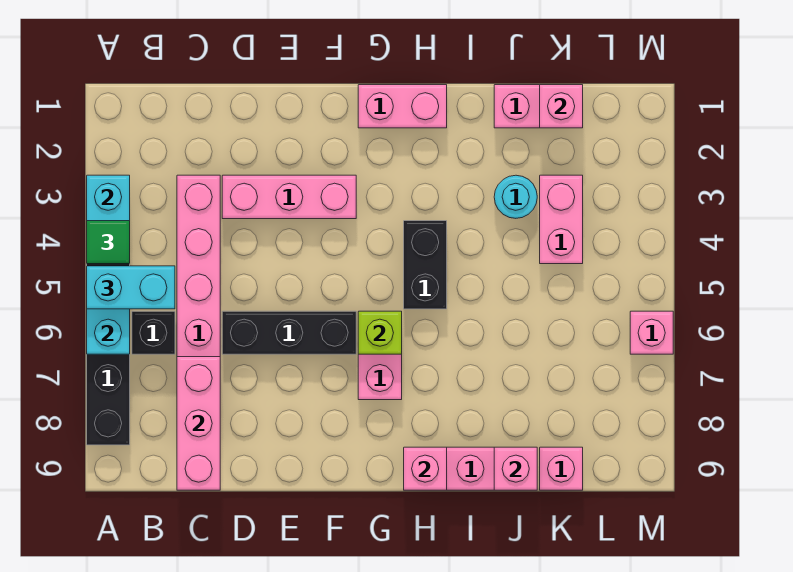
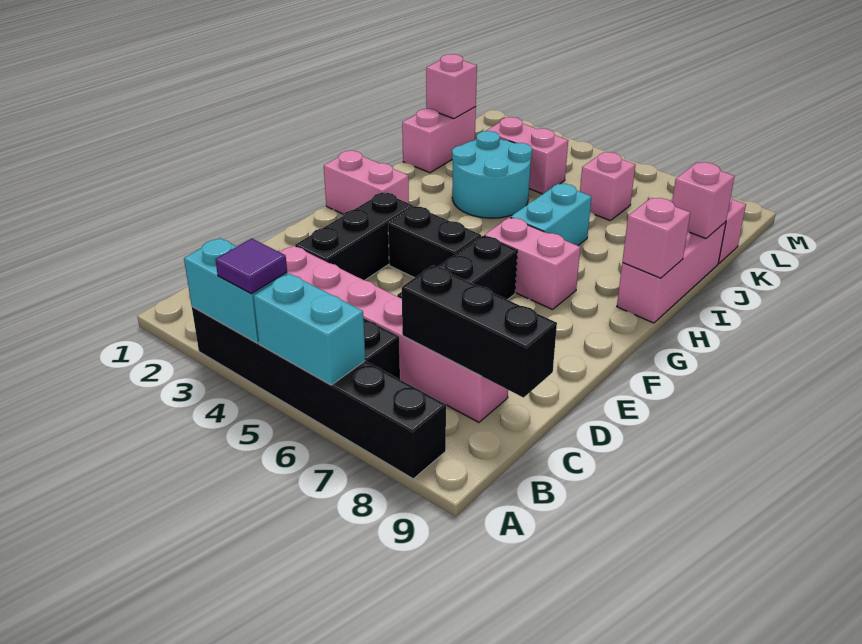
green 1x1 tile [87,221,130,264] -> purple 1x1 tile [215,238,287,294]
cyan 1x2 brick [87,266,175,309] -> cyan 1x2 brick moved to [510,184,591,246]
pink 1x3 brick [177,357,220,490] -> black 1x3 brick [402,266,557,398]
pink 1x3 brick [222,175,356,219] -> black 1x3 brick [295,192,413,280]
pink 1x2 brick [358,85,447,128] -> pink 1x2 brick turned to [324,151,409,214]
lime 1x1 brick [358,311,402,354] -> none
black 1x2 brick [404,221,447,309] -> black 1x2 brick moved to [388,206,481,278]
cyan 1x1 round brick [494,175,537,218] -> cyan 2x2 round brick [452,131,532,218]
pink 1x1 brick [630,311,673,354] -> pink 1x1 brick moved to [580,152,635,220]

